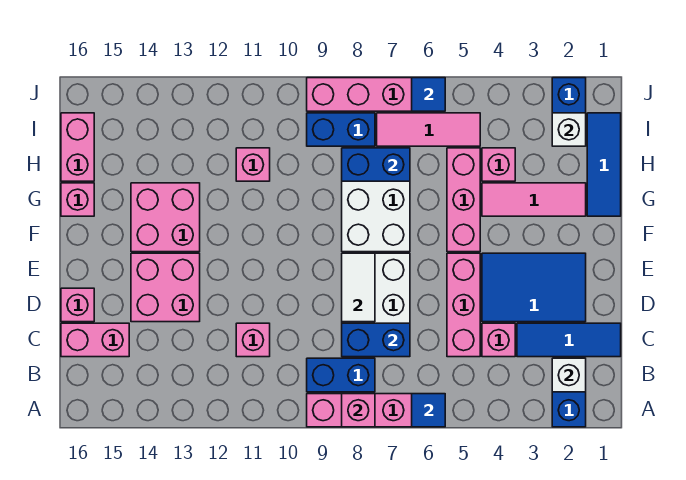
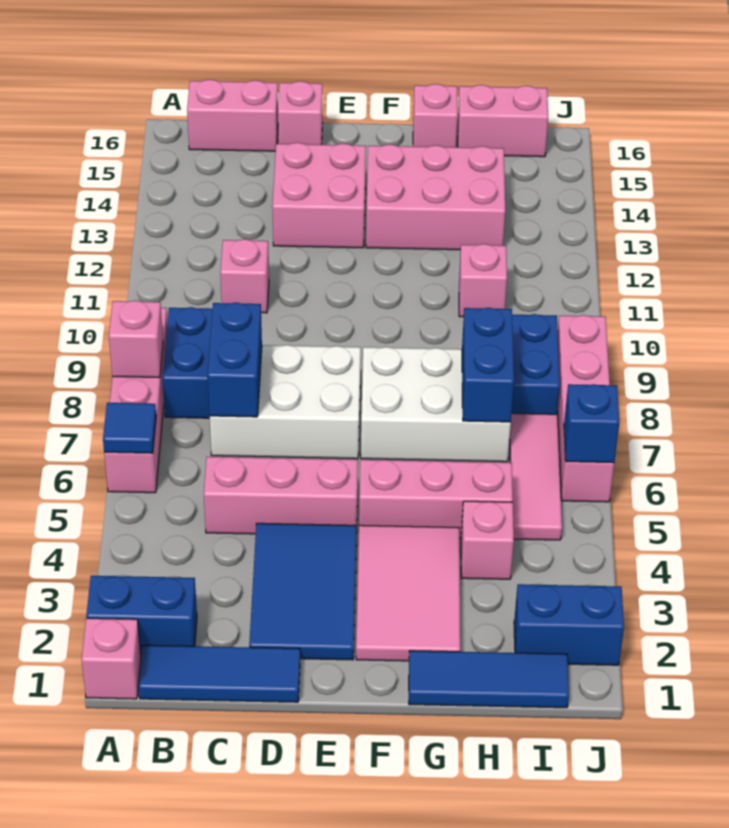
white 1x1 brick [552,358,586,392] -> none
blue 1x3 tile [517,323,621,357] -> blue 1x3 tile turned to [139,645,300,702]
pink 1x1 brick [482,323,515,357] -> pink 1x1 brick moved to [82,618,141,699]
pink 1x2 brick [61,323,129,357] -> pink 1x2 brick turned to [187,79,278,151]
white 1x2 tile [342,253,375,322] -> none
pink 2x2 brick [131,183,200,252] -> pink 2x3 brick [366,144,505,250]
pink 1x3 tile [482,183,586,216] -> pink 2x3 tile [356,525,460,661]
white 1x1 brick [552,113,586,146] -> none
blue 1x1 tile [412,78,445,111] -> blue 1x1 brick [564,384,619,463]

